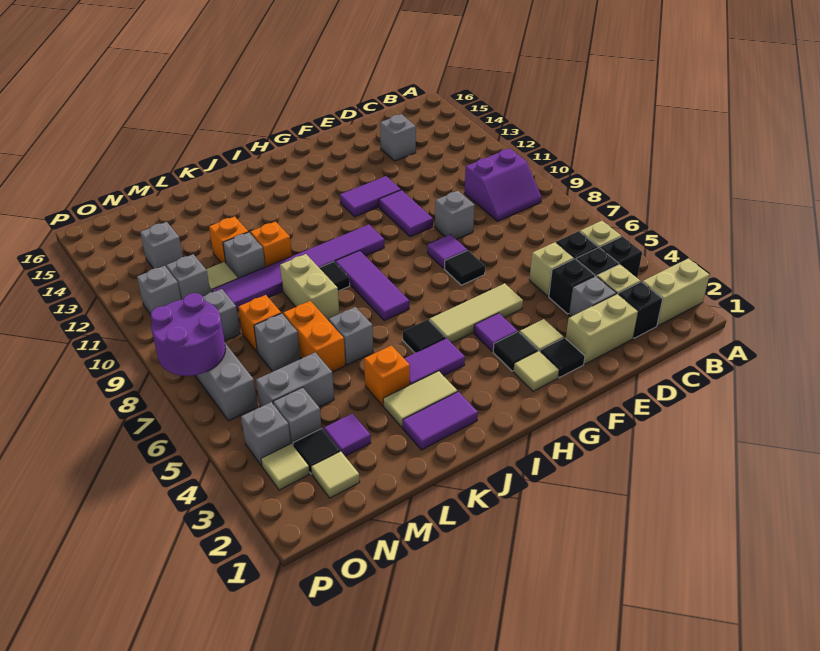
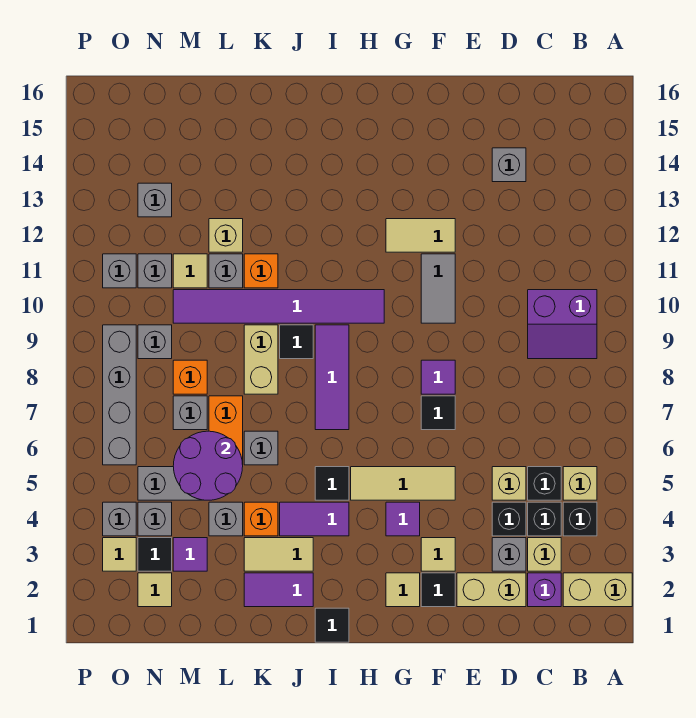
black 1x1 brick [618,282,663,338] -> purple 1x1 brick [528,573,561,607]
grey 1x1 brick [435,191,475,239] -> grey 1x1 brick moved to [209,502,243,536]
purple 1x2 tile [379,190,433,237] -> grey 1x2 tile [421,254,455,323]
purple 1x2 tile [340,176,401,217] -> tan 1x2 tile [386,219,455,252]
black 1x1 tile [493,332,538,371] -> black 1x1 tile moved to [315,608,349,642]
orange 1x1 brick [209,216,248,263] -> tan 1x1 brick [209,219,243,252]
purple 2x2 round brick [151,293,226,376] -> purple 2x2 round brick moved to [173,431,243,500]

